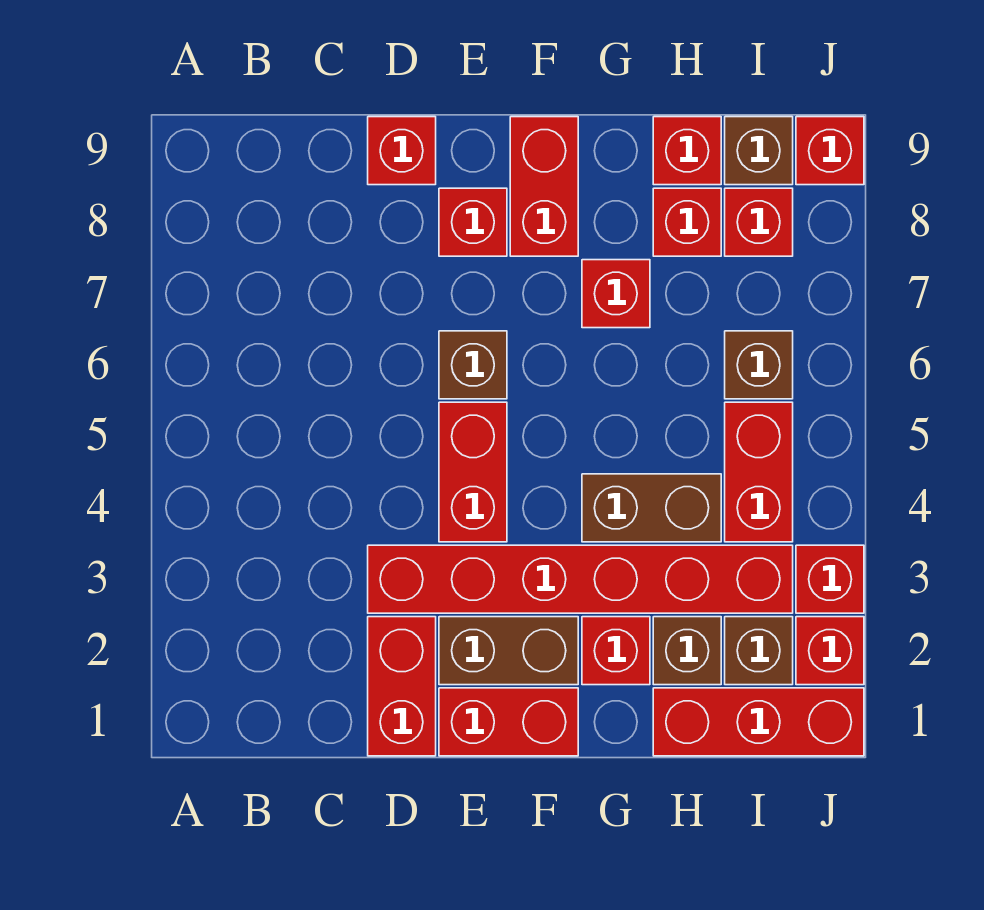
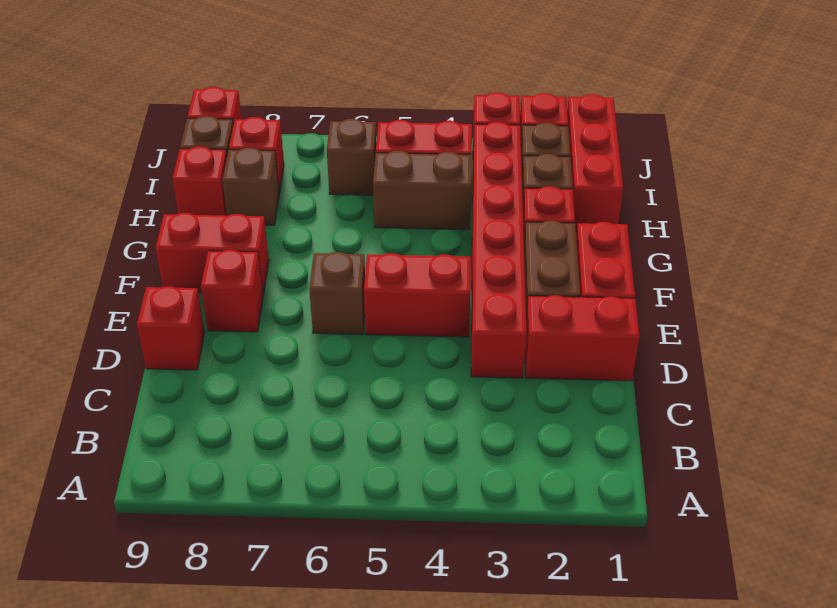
brown 1x2 brick [582,474,721,542] -> brown 1x2 brick turned to [373,151,472,230]
red 1x1 brick [582,260,650,328] -> none
red 1x1 brick [653,188,721,256] -> brown 1x1 brick [222,148,279,225]

